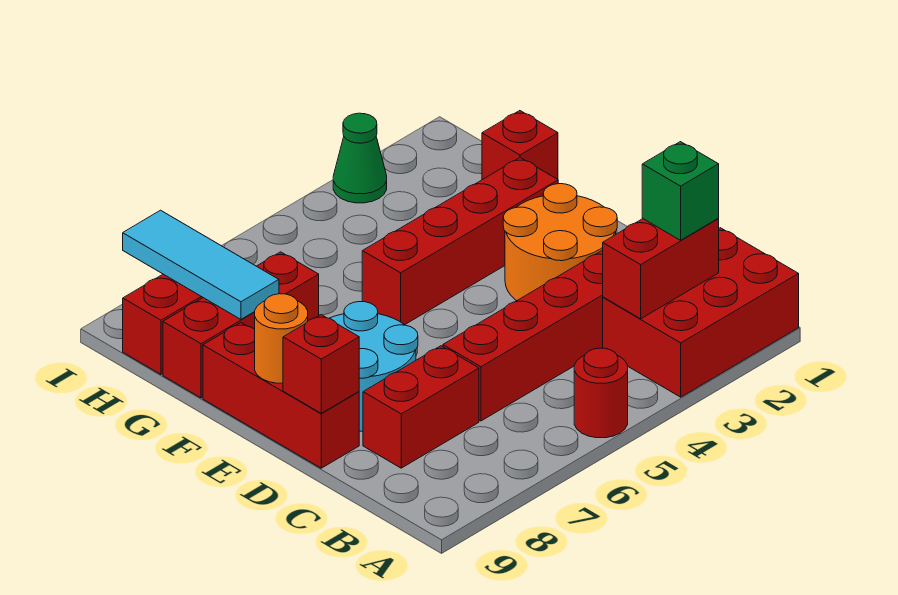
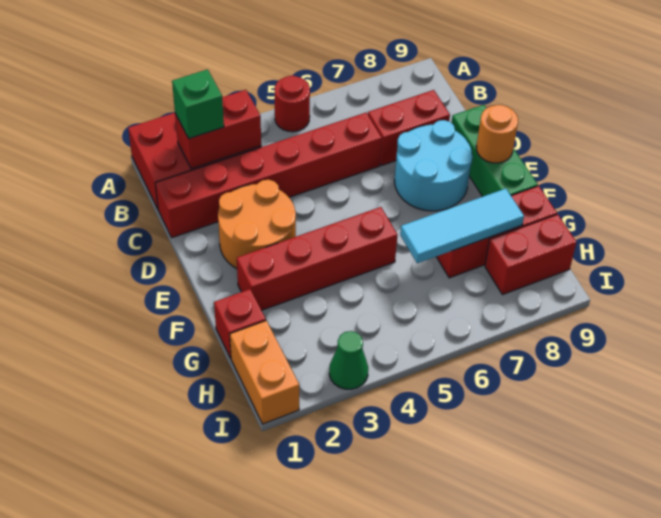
red 1x3 brick [203,323,359,468] -> green 1x3 brick [452,105,538,197]
red 1x1 brick [283,315,359,413] -> none
cyan 1x3 tile [123,210,279,319] -> cyan 1x3 tile turned to [400,189,524,263]
none -> orange 1x2 brick [230,320,299,424]

